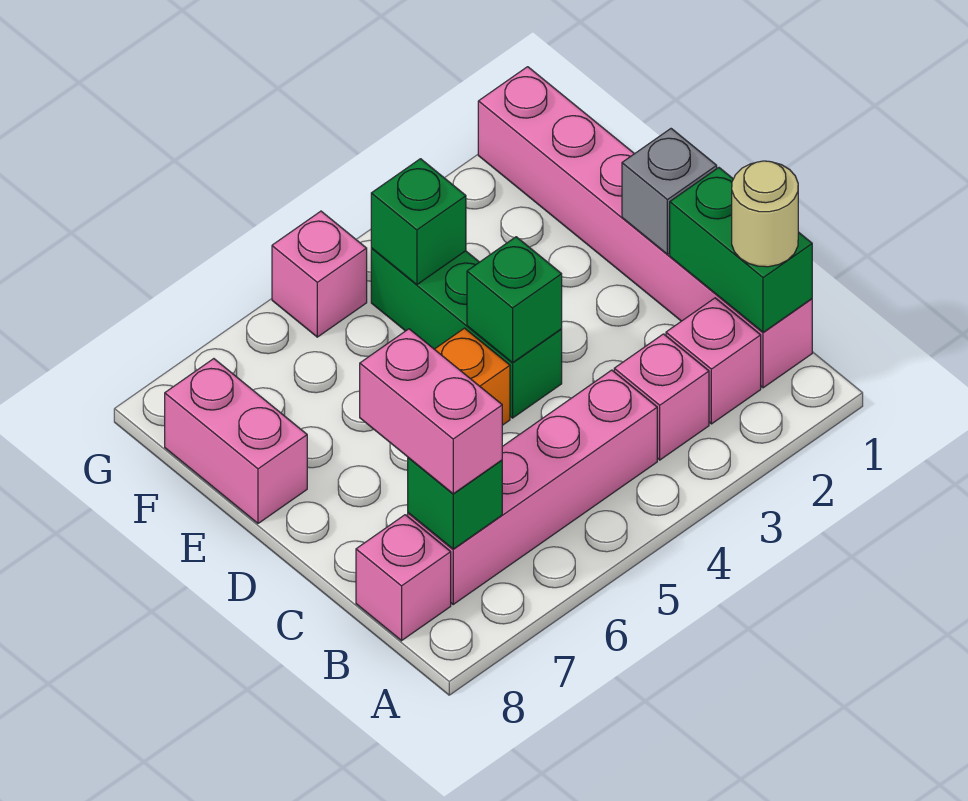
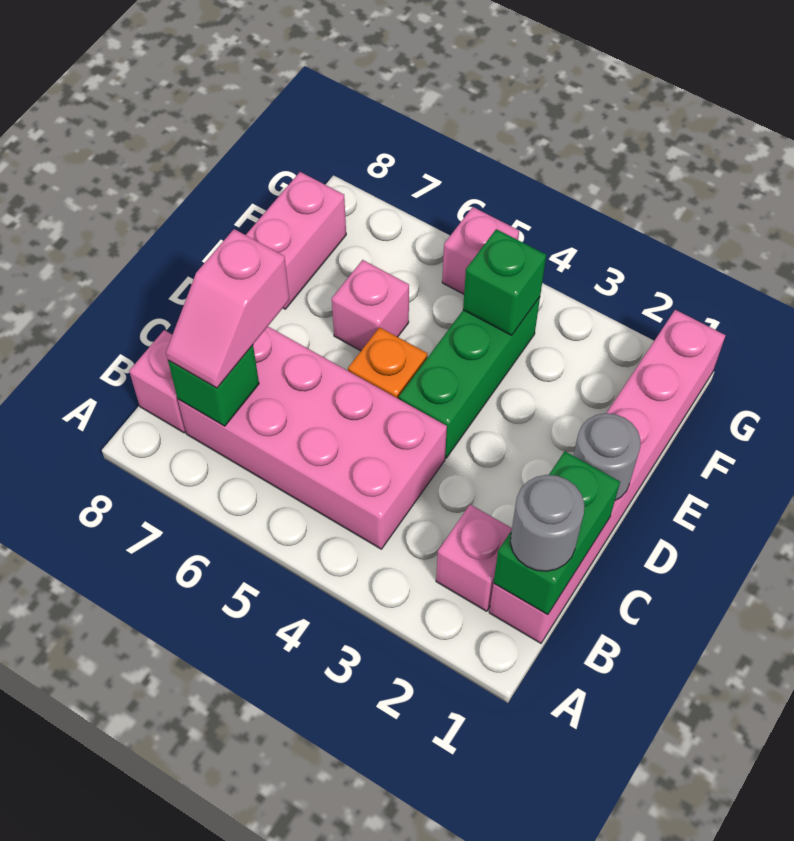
tan 1x1 round brick [732,161,798,267] -> grey 1x1 round brick [510,475,584,571]
pink 1x1 brick [614,334,709,460] -> pink 1x1 brick moved to [332,260,409,351]
pink 1x4 brick [408,370,657,604] -> pink 2x4 brick [178,327,447,549]
pink 1x2 brick [360,329,502,494] -> pink 1x2 slope [166,229,289,388]
grey 1x1 brick [622,129,717,254] -> grey 1x1 round brick [574,413,640,500]
green 1x1 brick [467,237,562,363] -> none

